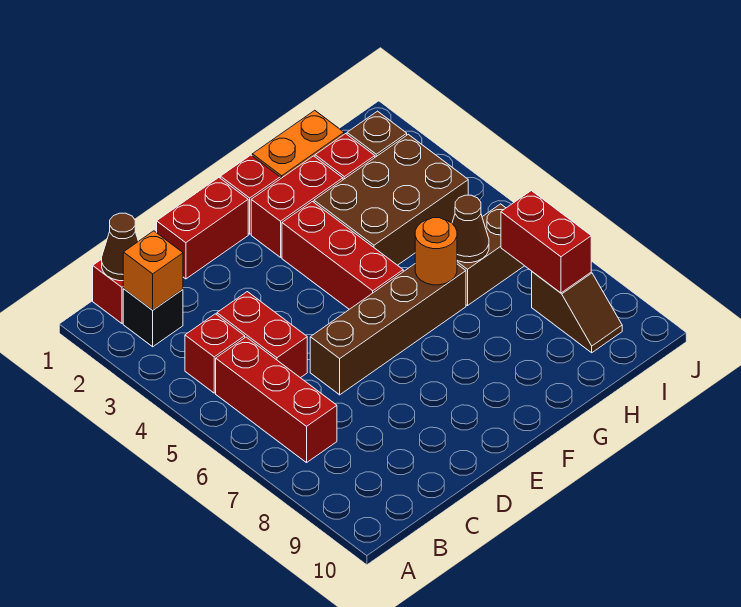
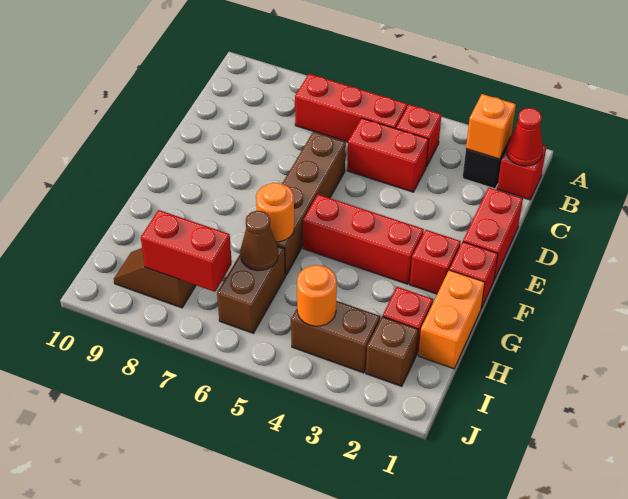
brown 1x1 cone [102,213,138,281] -> red 1x1 cone [506,108,543,166]
red 1x2 brick [251,156,343,257] -> red 1x1 brick [410,230,461,294]
brown 2x3 brick [314,134,468,265] -> brown 1x2 brick [291,301,380,373]
none -> orange 1x1 round brick [297,265,337,326]

